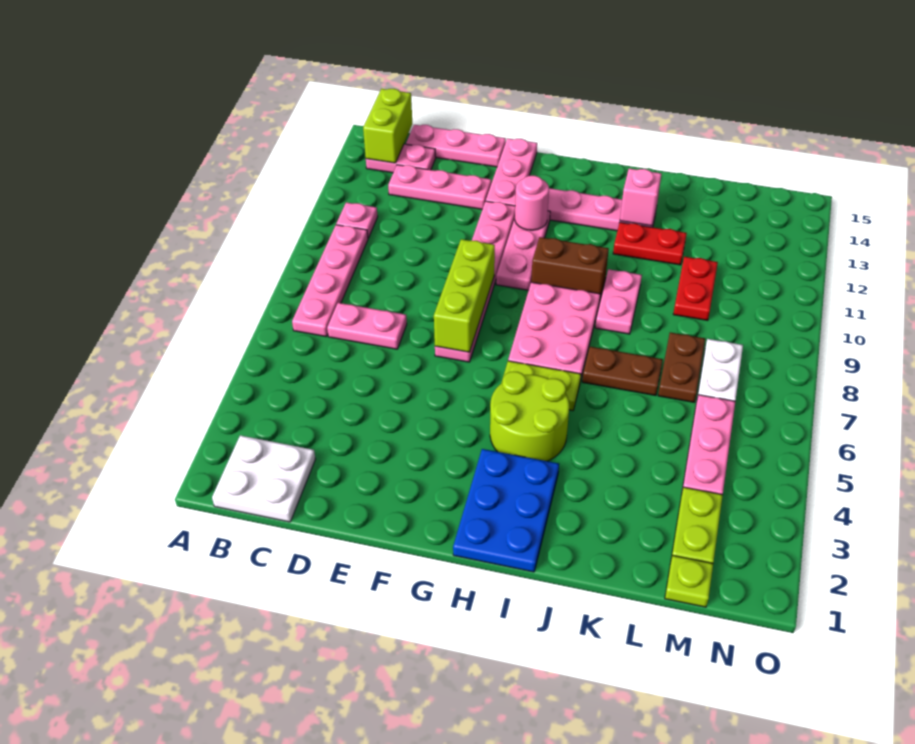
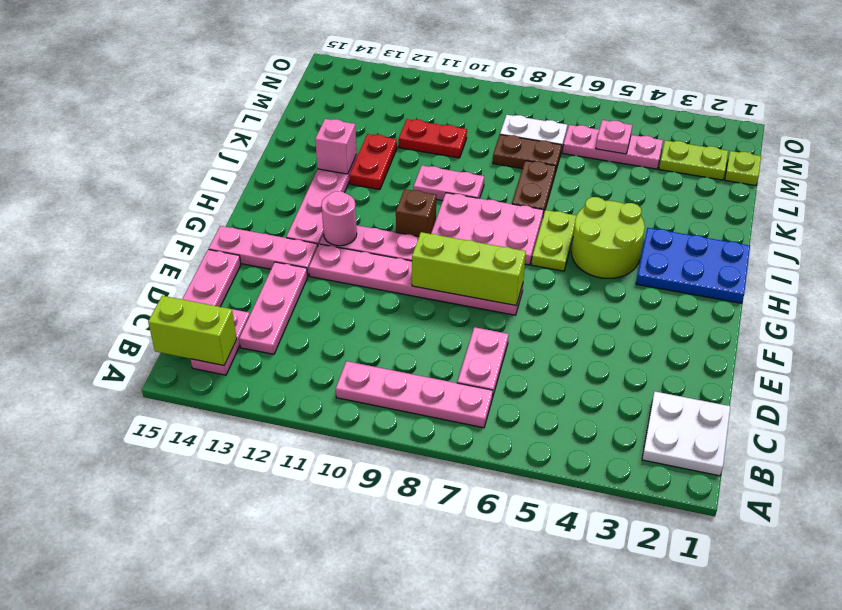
pink 1x1 plate [336,202,378,238] -> pink 1x1 plate moved to [596,120,632,154]
brown 1x2 brick [531,237,609,299] -> brown 1x1 brick [396,189,436,237]

